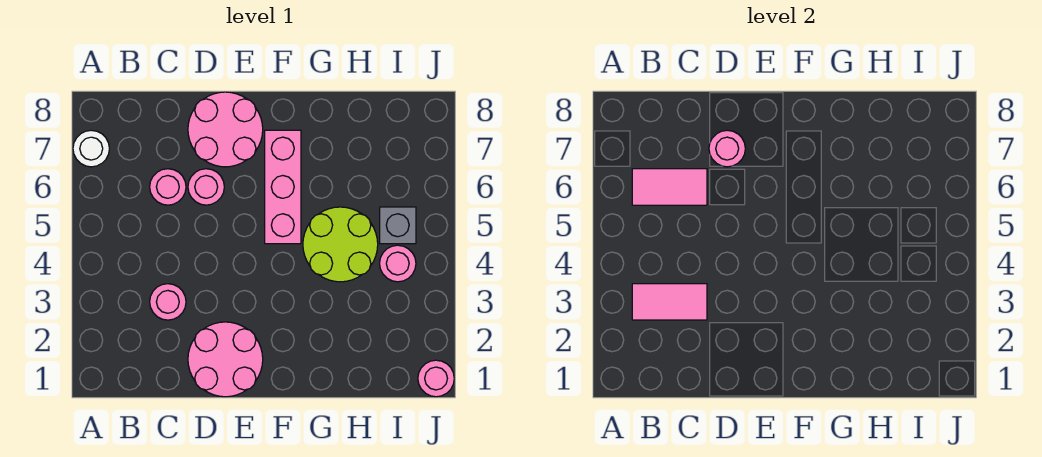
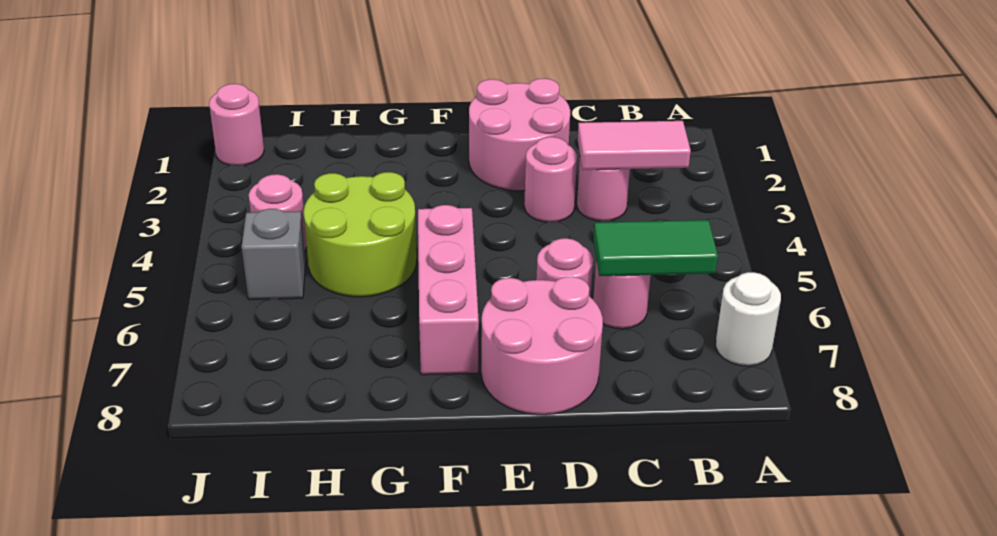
pink 1x2 tile [632,169,707,205] -> green 1x2 tile [593,220,718,276]
pink 1x1 round brick [709,130,745,167] -> pink 1x1 round brick moved to [524,137,577,222]

